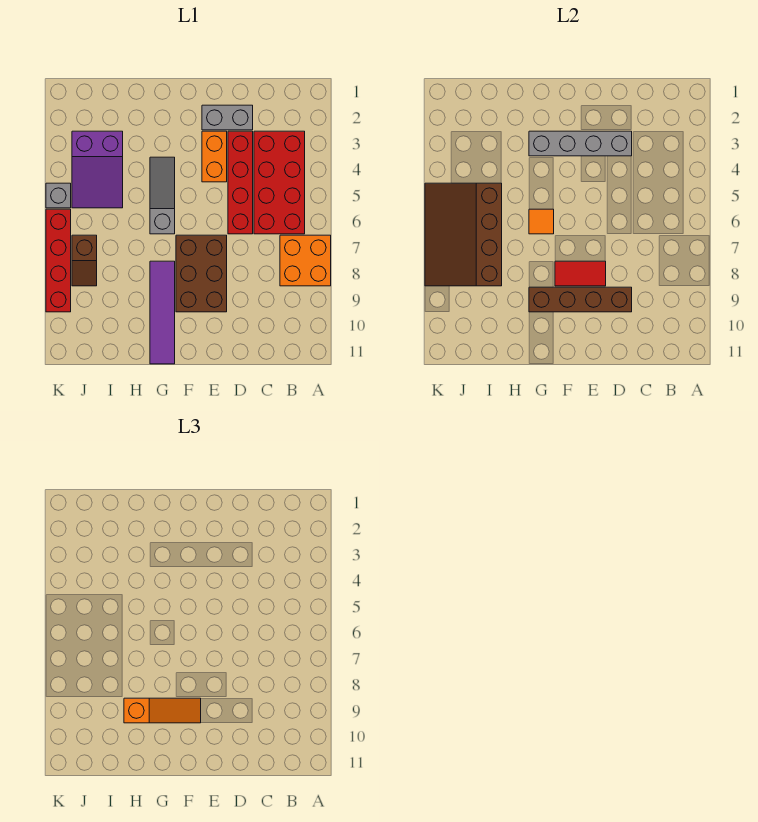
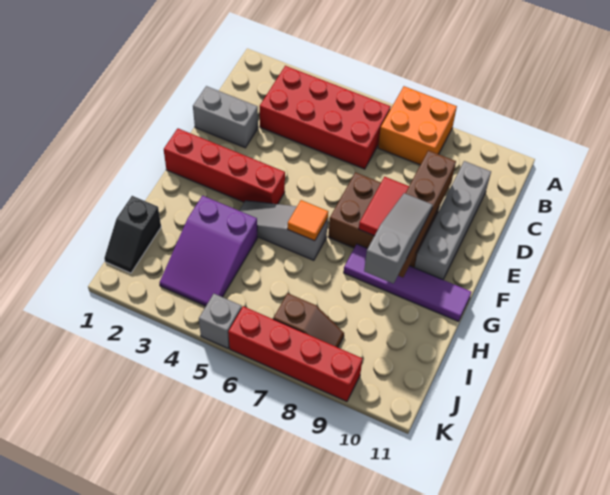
grey 1x2 brick [202,105,253,130] -> grey 1x2 brick turned to [193,86,258,148]
red 1x4 brick [228,131,253,234] -> red 1x4 brick moved to [164,129,285,204]
grey 1x4 brick [529,131,632,156] -> grey 1x4 brick moved to [415,161,491,280]
orange 1x2 brick [202,131,227,182] -> none
orange 1x3 slope [124,698,201,723] -> grey 1x3 slope [364,193,433,284]
none -> black 1x2 slope [104,196,161,273]
purple 2x3 slope [72,131,123,208] -> purple 2x3 slope turned to [160,196,257,306]
brown 3x4 slope [425,183,502,286] -> none

